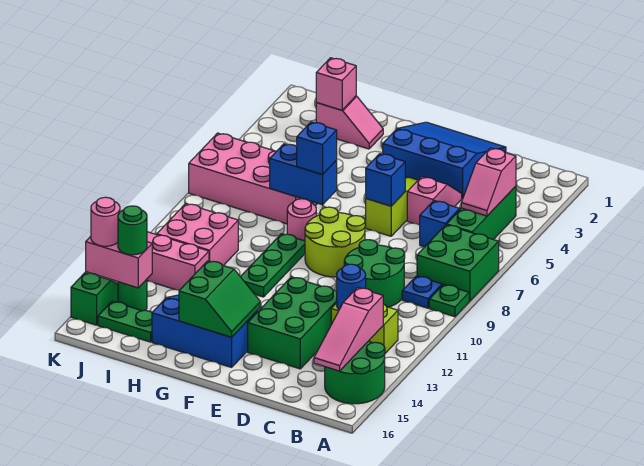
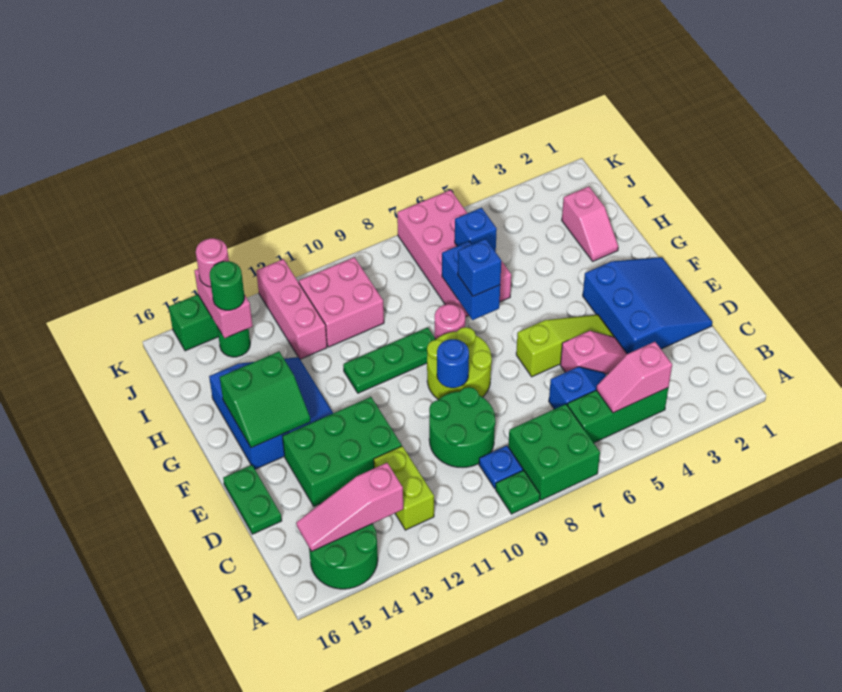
blue 1x1 round brick [337,264,366,309] -> blue 1x1 round brick moved to [437,339,469,388]
blue 1x1 brick [366,154,405,206] -> blue 1x1 brick moved to [455,208,497,252]
pink 1x1 brick [316,58,356,110] -> none
green 1x2 plate [98,301,152,342] -> green 1x2 plate moved to [223,465,282,534]

